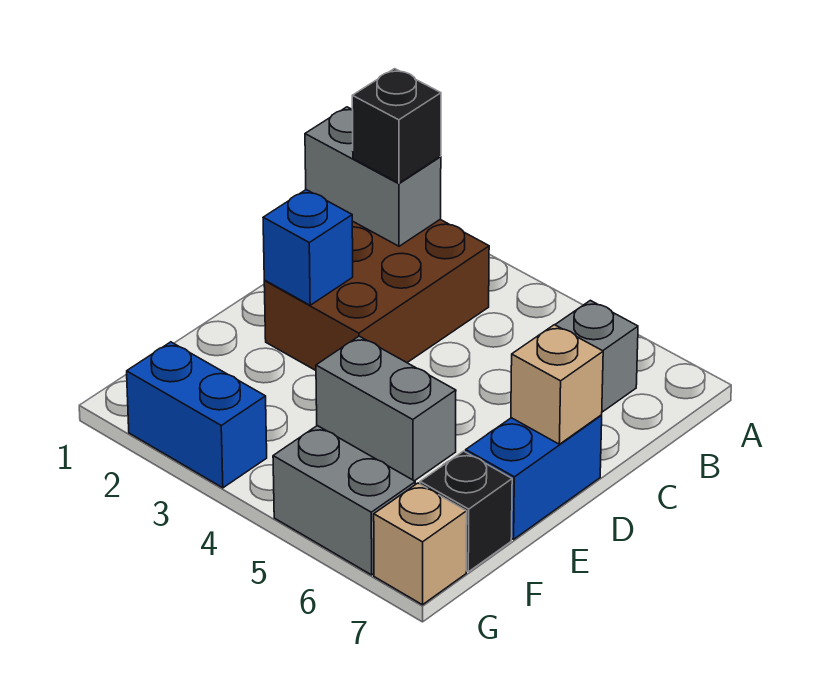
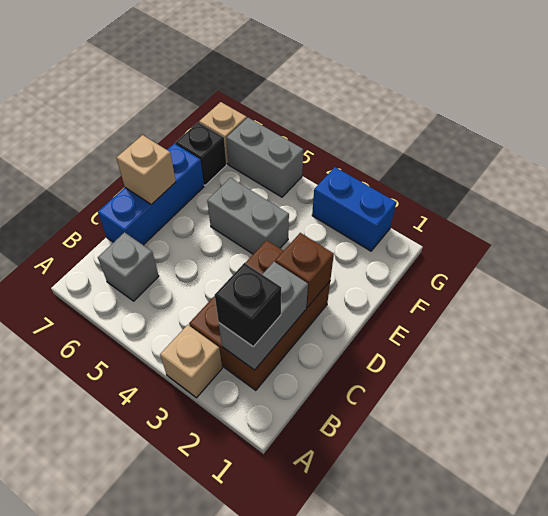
none -> tan 1x1 brick [160,325,222,398]
grey 1x2 brick [305,107,441,246] -> grey 1x2 brick turned to [219,262,308,370]
blue 1x1 brick [263,190,353,305] -> brown 1x1 brick [275,233,334,307]
blue 1x2 brick [466,415,602,539] -> blue 1x3 brick [98,143,204,245]

